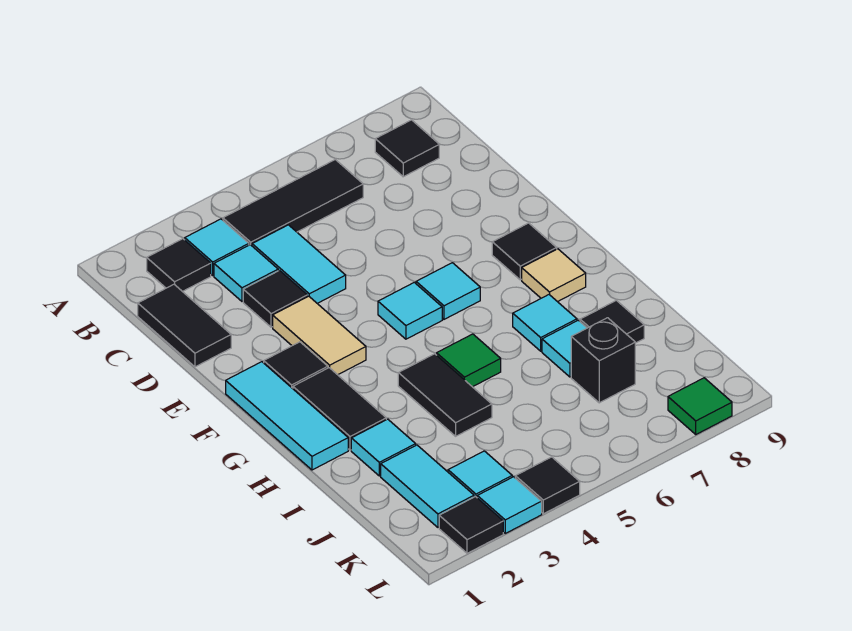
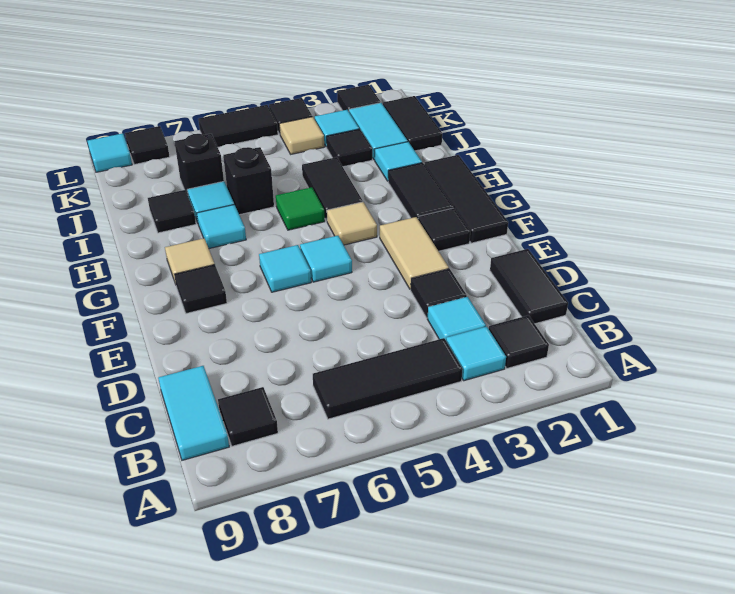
cyan 1x2 tile [252,225,346,303] -> cyan 1x2 tile moved to [158,366,229,460]
cyan 1x3 tile [226,362,348,470] -> black 1x3 tile [424,155,508,243]
none -> tan 1x1 tile [327,202,377,245]
none -> black 1x1 brick [223,147,274,215]
none -> black 1x2 tile [383,96,442,151]
none -> black 1x1 tile [326,129,372,167]
none -> tan 1x1 tile [279,117,324,154]
cyan 1x1 tile [477,477,542,533] -> cyan 1x1 tile moved to [87,133,132,172]
none -> black 1x2 tile [198,105,278,147]
green 1x1 tile [668,378,732,434] -> black 1x1 tile [125,126,170,165]

